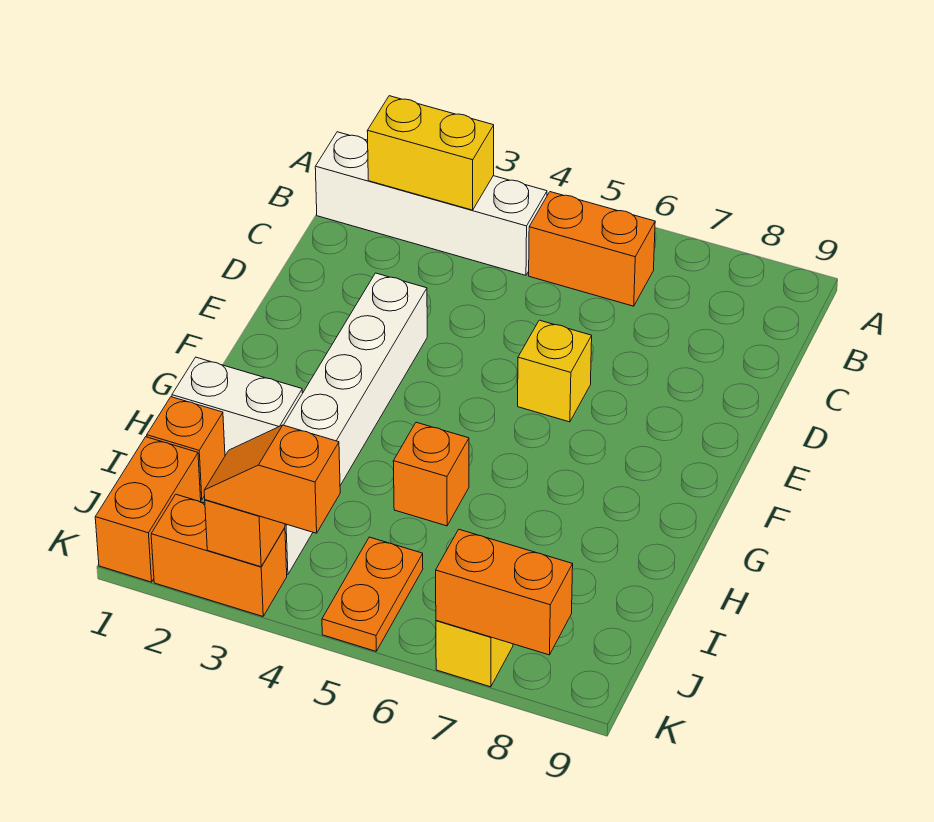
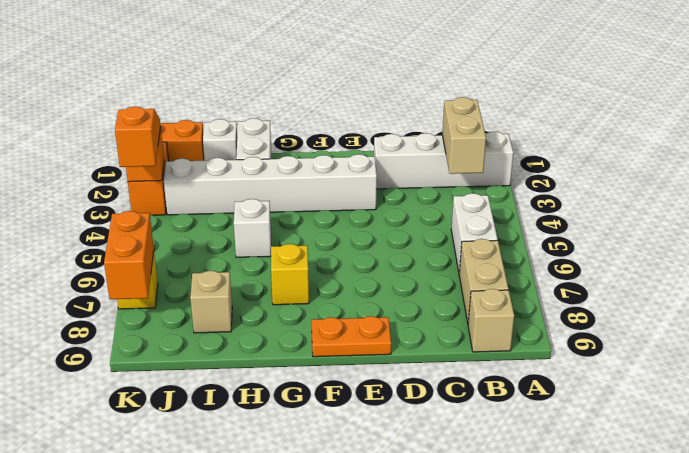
white 1x4 brick [315,132,547,275] -> white 1x4 brick turned to [374,132,513,189]
yellow 1x2 brick [367,96,494,210] -> tan 1x2 brick [442,97,486,174]
orange 1x2 brick [529,192,655,306] -> white 1x2 brick [451,193,498,274]
none -> tan 1x2 brick [459,239,508,323]
none -> tan 1x1 brick [468,289,514,352]
yellow 1x1 brick [518,320,592,422] -> yellow 1x1 brick moved to [271,244,309,305]
orange 1x1 brick [393,422,469,526] -> white 1x1 brick [234,199,271,257]
orange 1x1 brick [147,397,225,500] -> white 1x1 brick [203,119,237,161]
none -> tan 1x1 brick [190,271,232,333]
orange 1x2 plate [322,537,423,651] -> orange 1x2 plate moved to [312,316,391,357]

